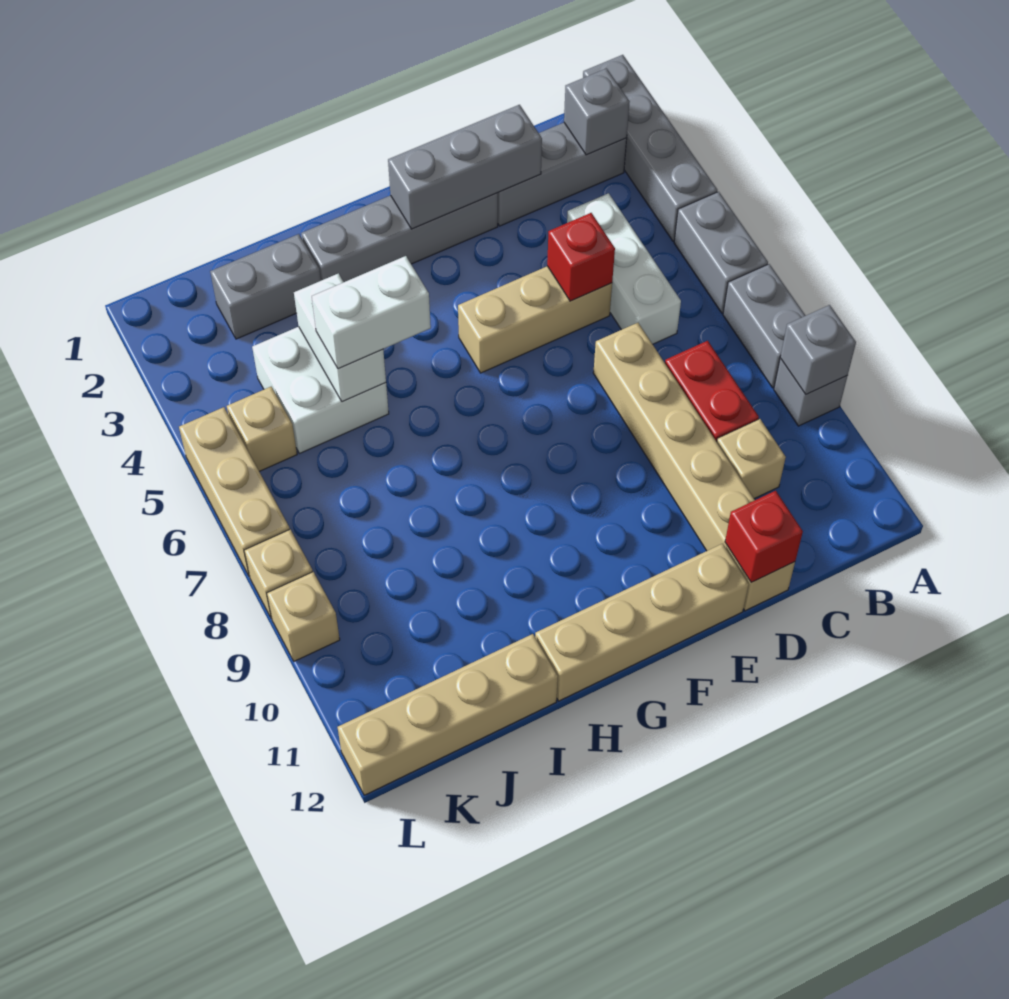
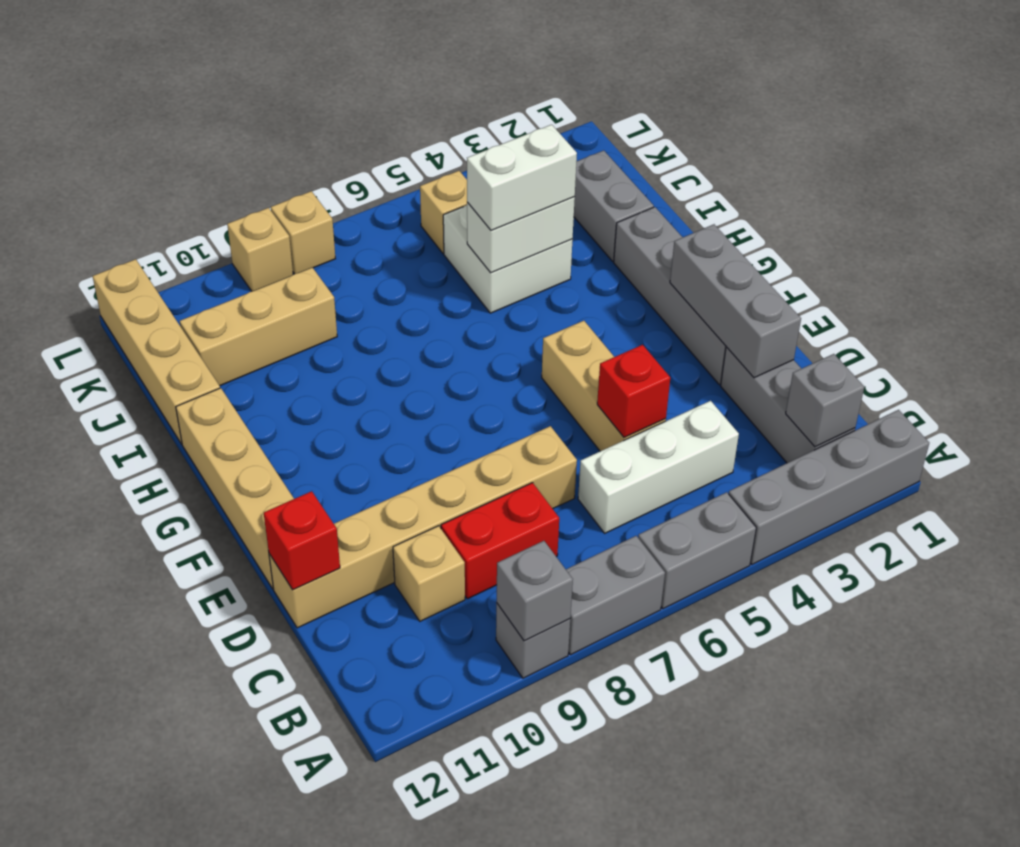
white 1x2 brick [312,256,431,369] -> white 1x2 brick turned to [467,125,577,230]
tan 1x3 brick [179,407,290,577] -> tan 1x3 brick moved to [180,268,337,386]

